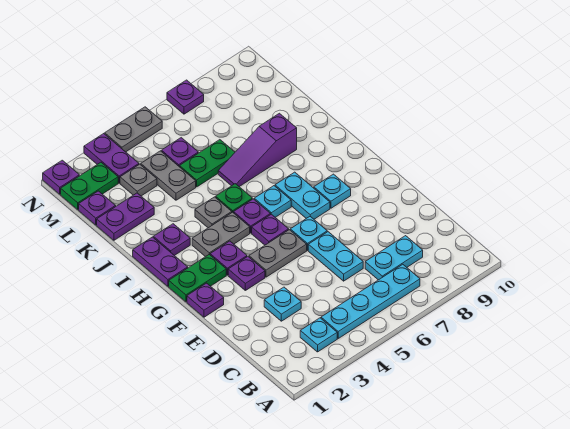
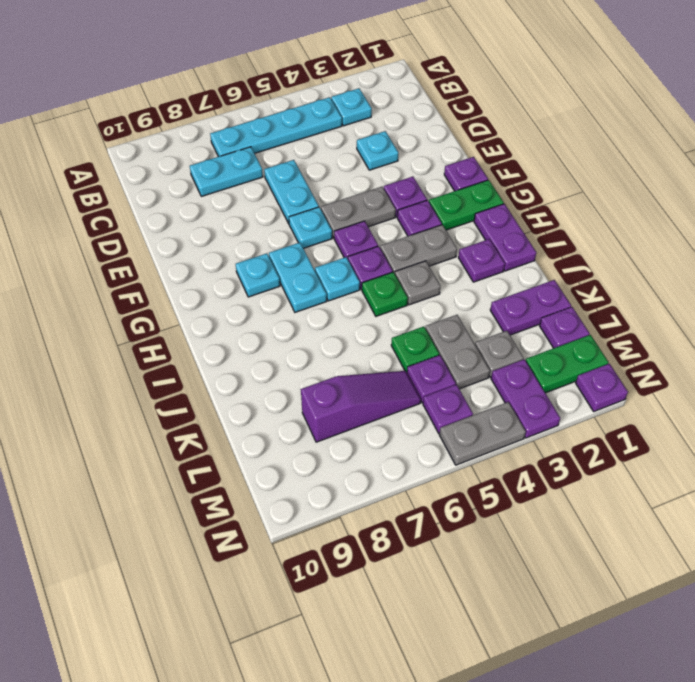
purple 1x3 slope [218,113,297,187] -> purple 1x3 slope moved to [301,371,421,442]
green 1x2 plate [180,140,235,187] -> green 1x1 plate [391,327,439,373]
purple 1x1 plate [167,80,204,114] -> purple 1x1 plate moved to [423,385,473,433]

